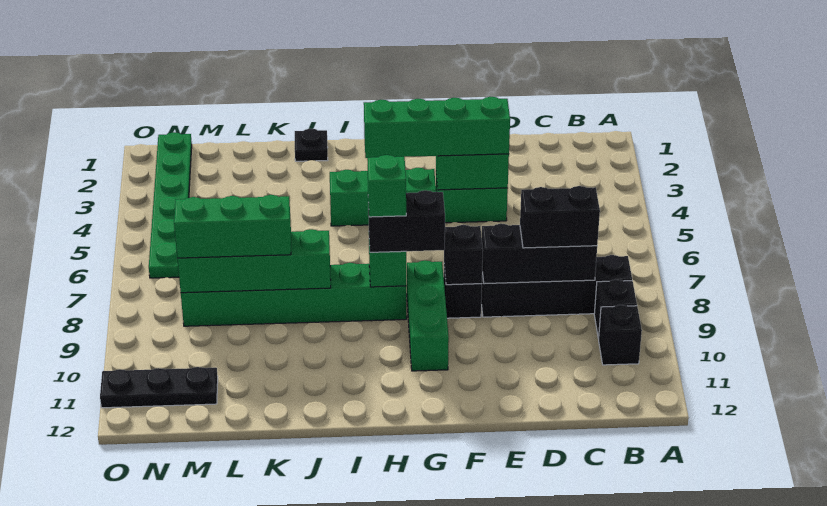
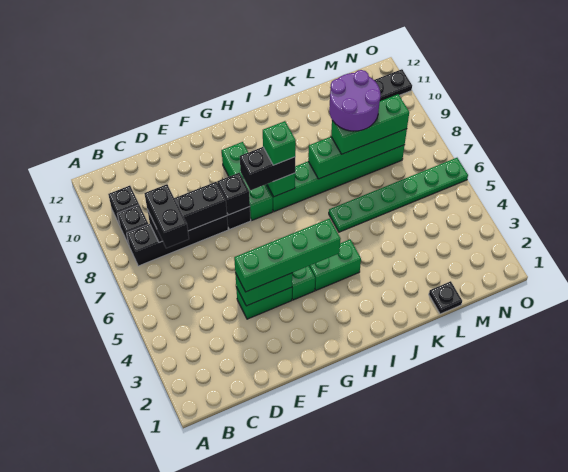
black 1x2 brick [520,186,600,248] -> black 1x2 brick turned to [144,184,189,248]
black 1x1 plate [295,129,328,161] -> black 1x1 plate moved to [429,281,462,314]
none -> purple 2x2 round brick [329,70,381,131]
green 1x6 plate [149,132,192,278] -> green 1x6 plate turned to [329,158,468,232]

